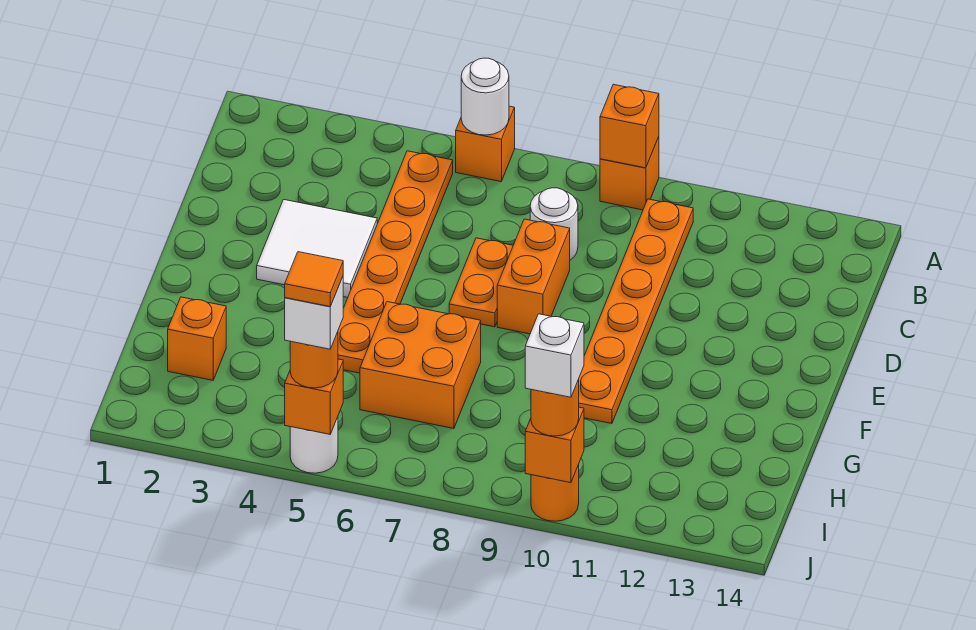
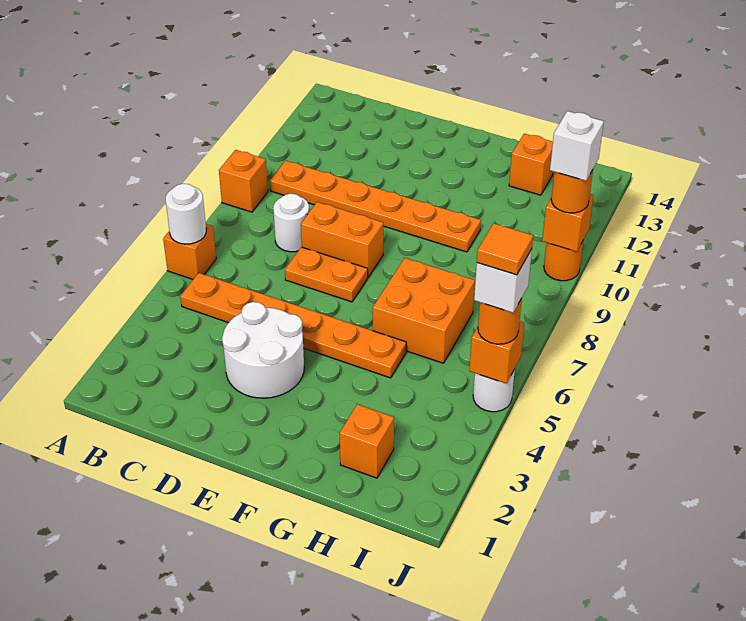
orange 1x1 brick [600,84,659,168] -> orange 1x1 brick moved to [509,134,553,195]
white 2x2 tile [257,199,377,297] -> white 2x2 round brick [222,302,304,398]

